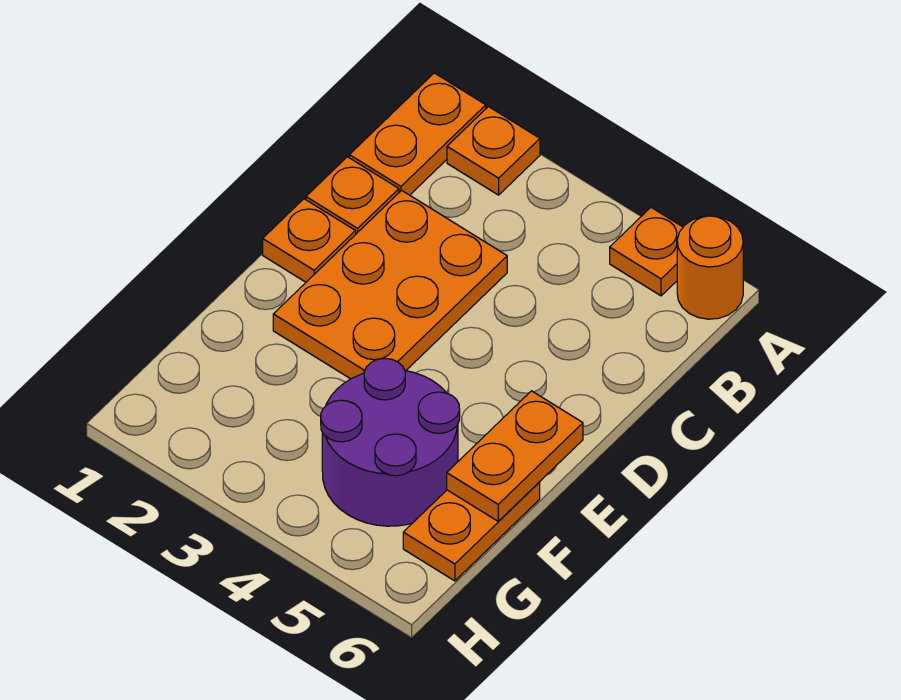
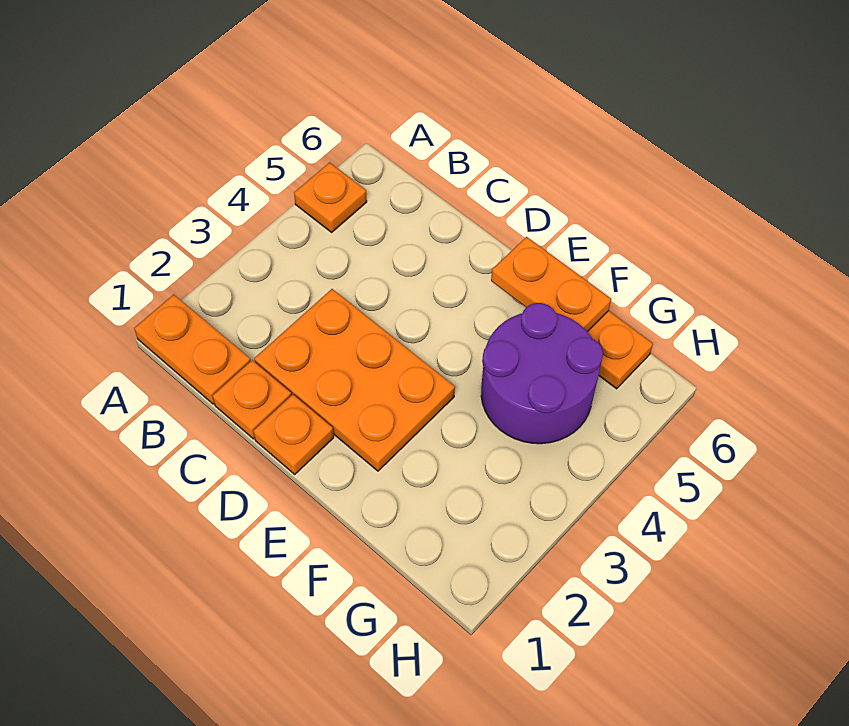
orange 1x1 plate [447,107,540,195] -> none
orange 1x1 round brick [677,216,743,319] -> none

